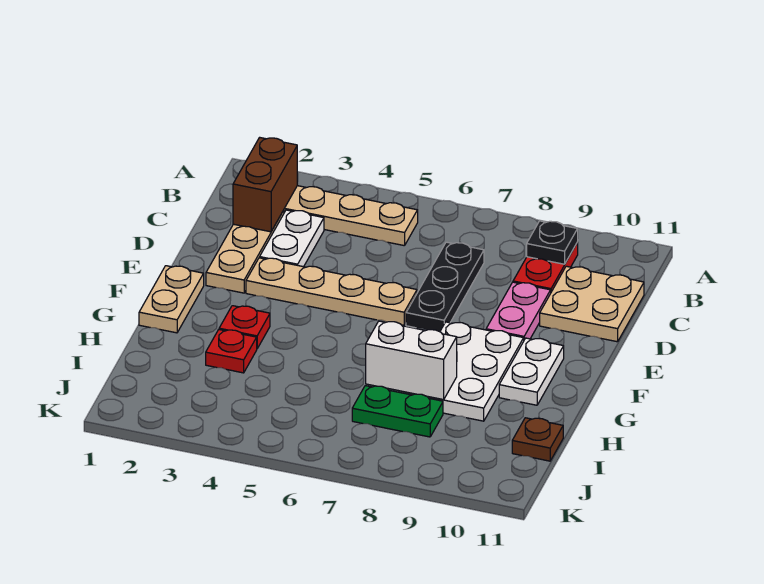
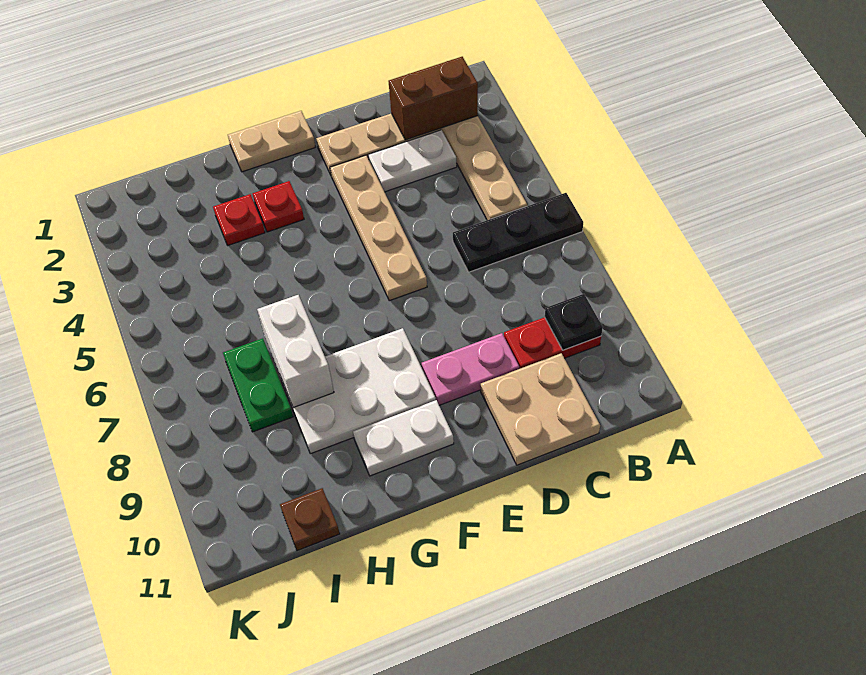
black 1x3 plate [406,242,484,332] -> black 1x3 plate moved to [453,193,583,272]

